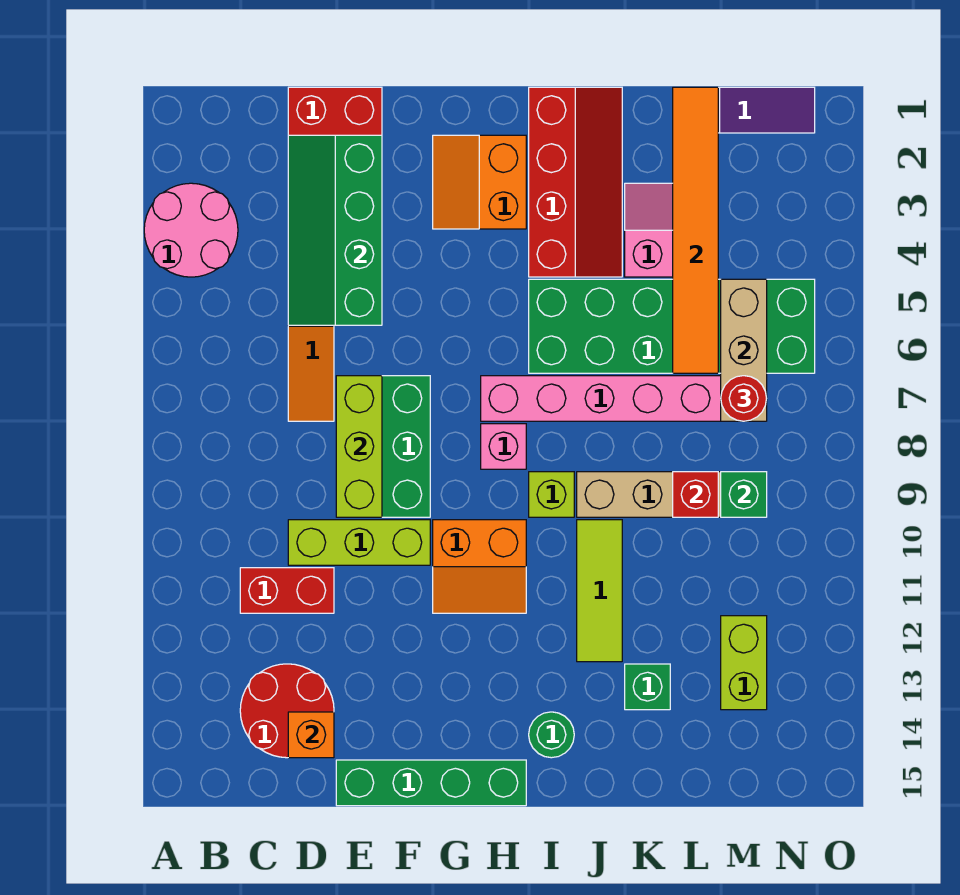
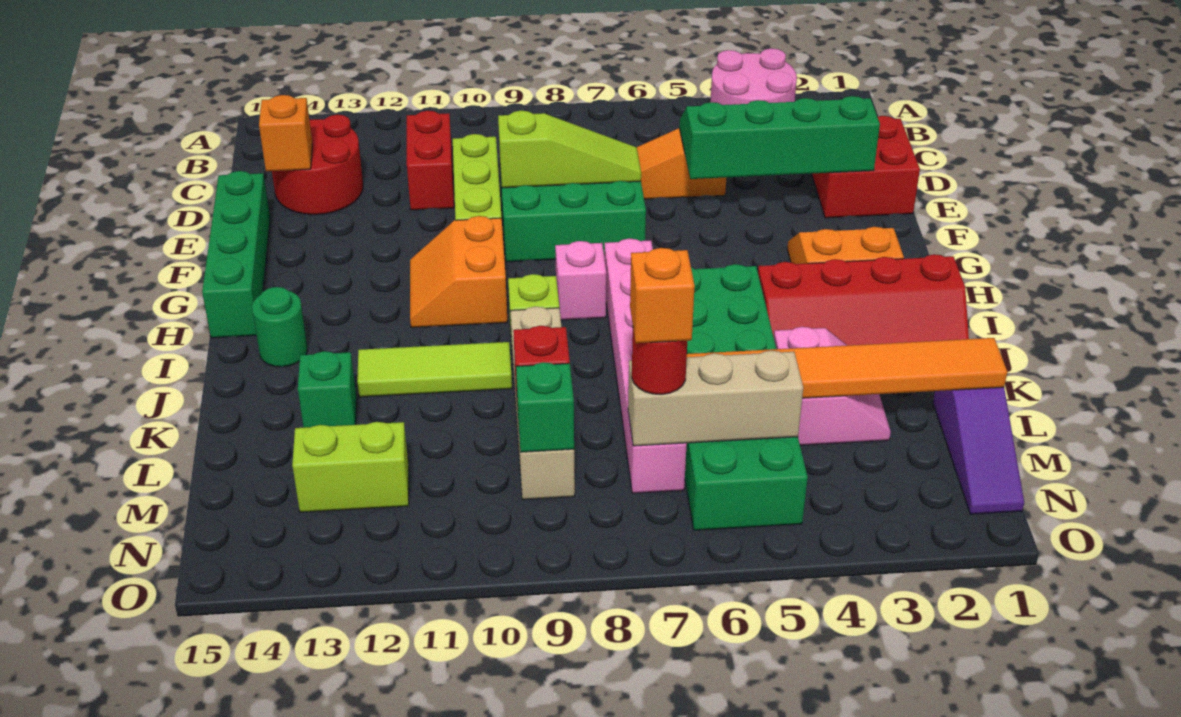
lime 1x3 brick [336,376,382,517] -> lime 1x3 slope [498,111,641,188]
none -> orange 1x1 brick [630,248,695,343]

